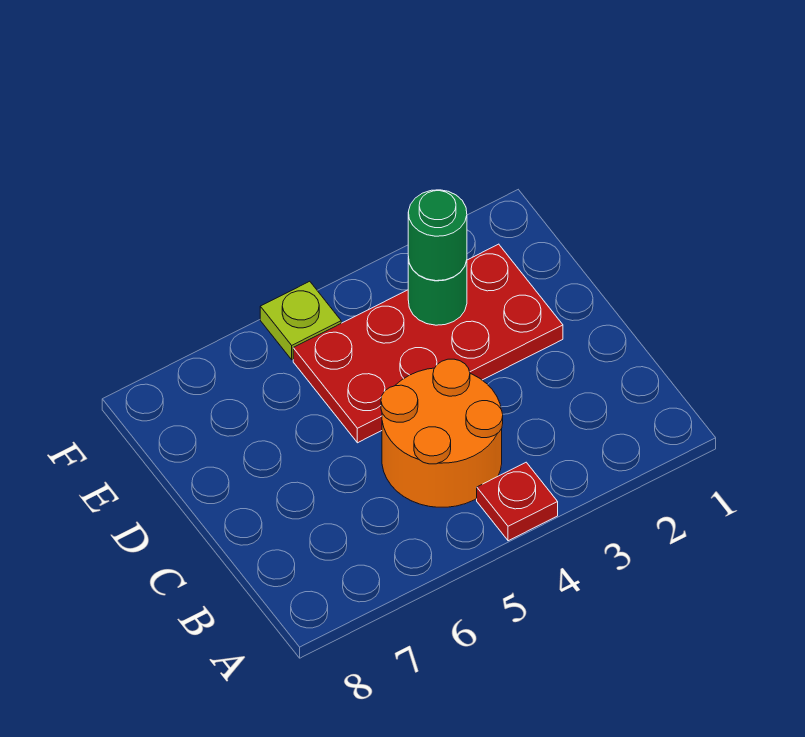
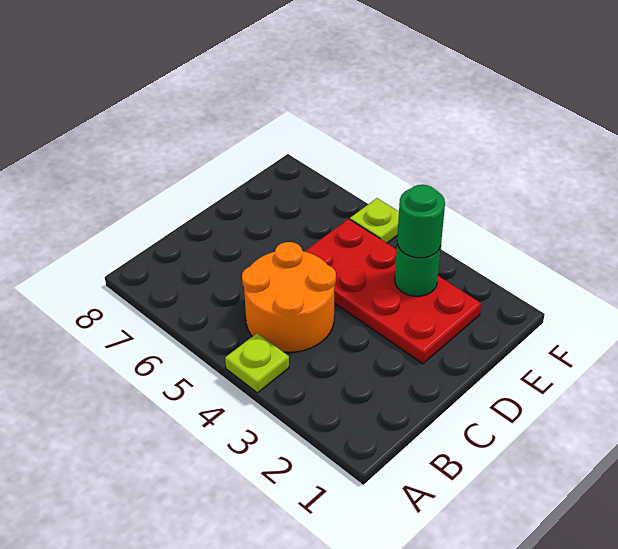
red 1x1 plate [477,462,558,541] -> lime 1x1 plate [225,333,289,393]

